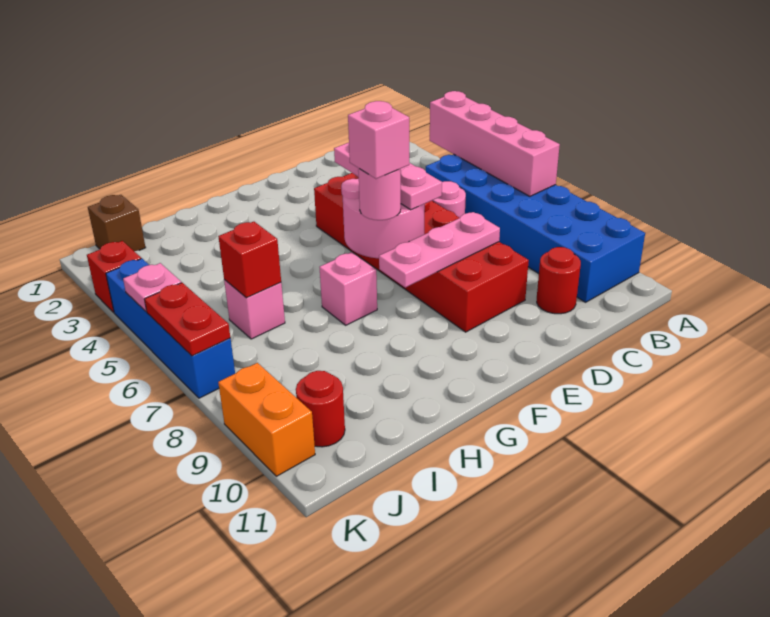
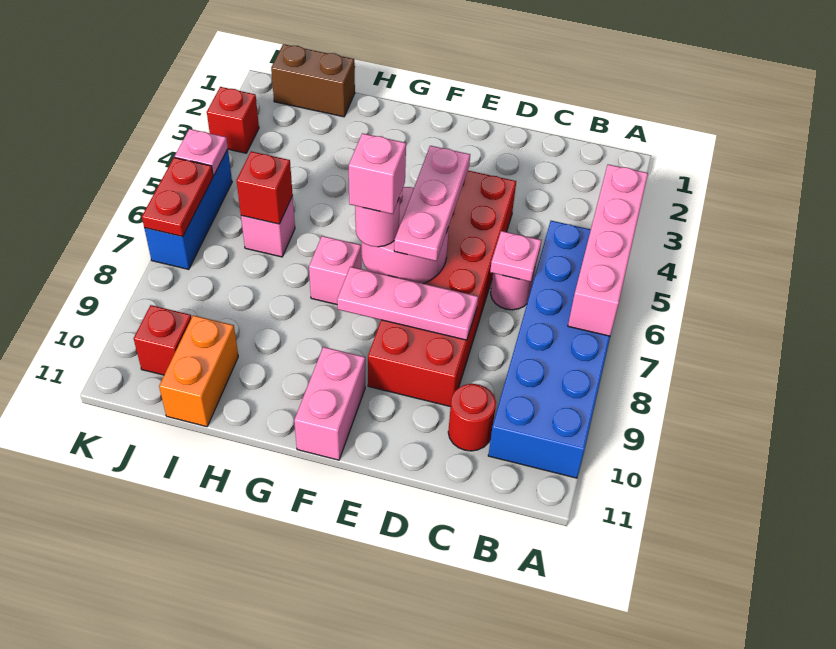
none -> pink 1x1 plate [490,231,541,282]
none -> pink 1x2 brick [294,347,365,460]
brown 1x1 brick [88,195,146,251] -> brown 1x2 brick [271,44,355,117]
red 1x1 round brick [296,371,345,447] -> red 1x1 brick [134,305,191,375]
blue 1x4 brick [106,259,235,398] -> blue 1x3 brick [144,149,232,269]
orange 1x2 brick [218,363,315,476] -> orange 1x2 brick moved to [159,315,238,427]

